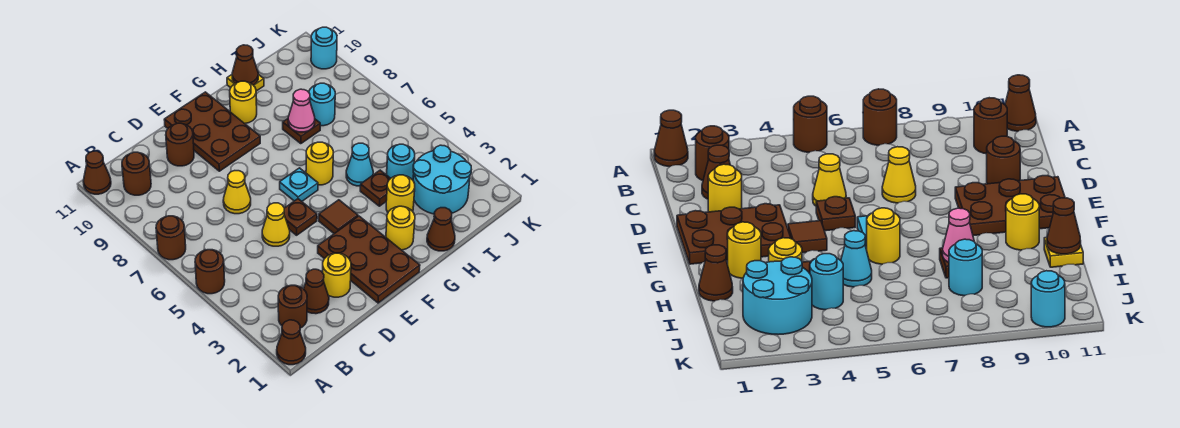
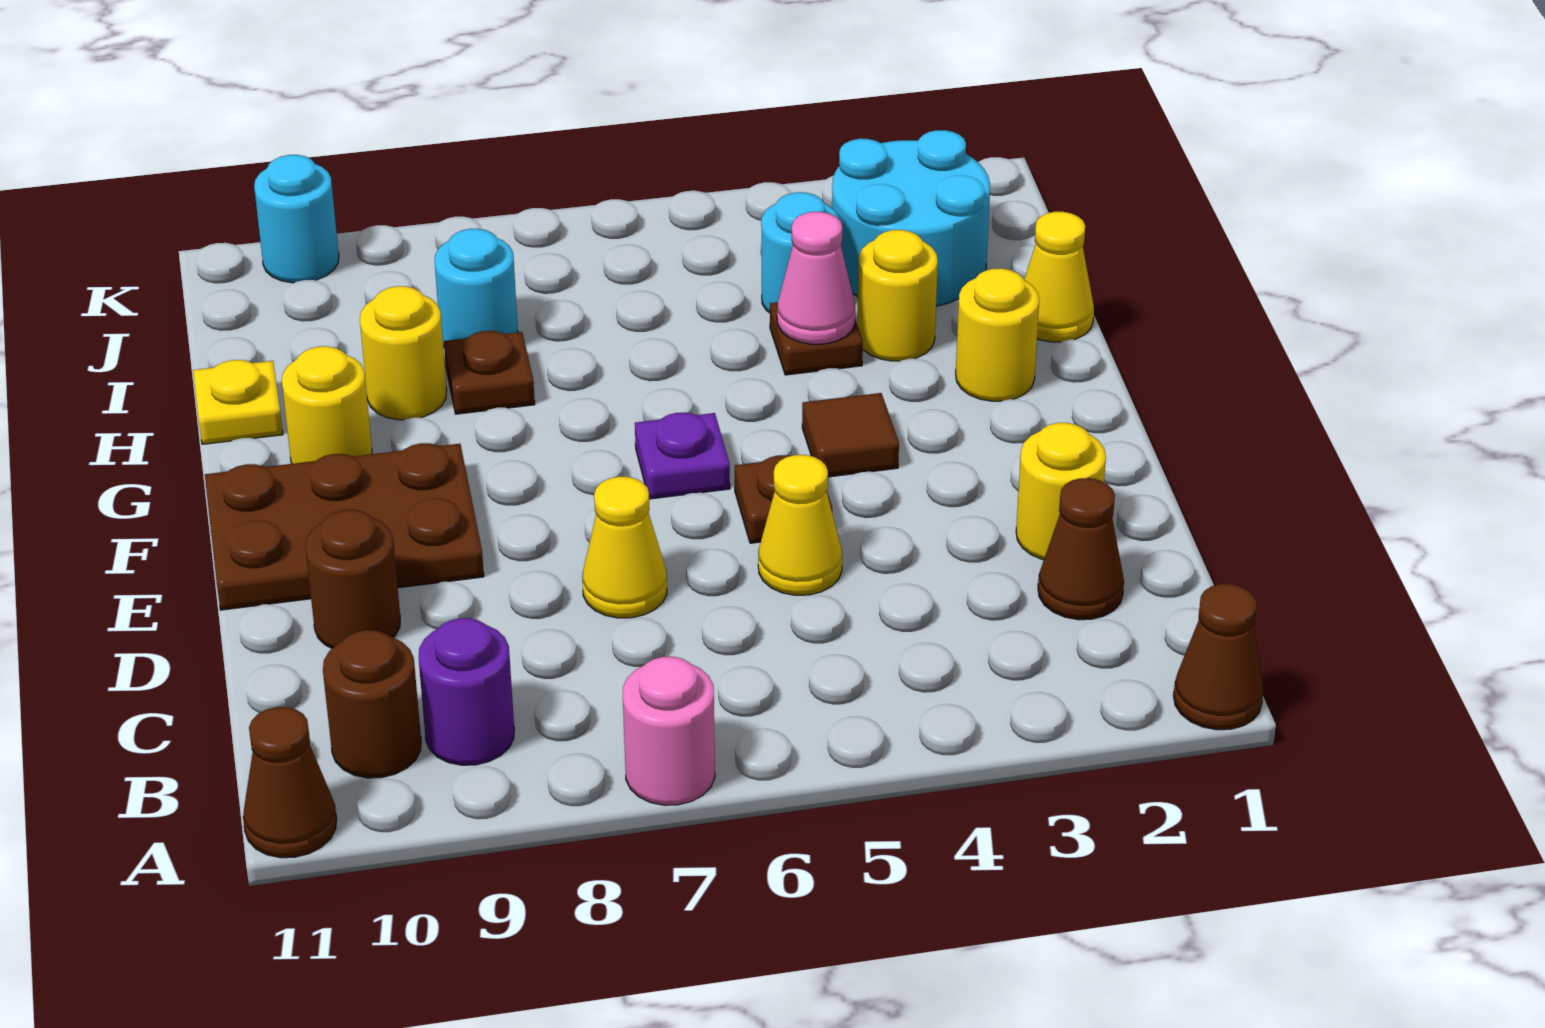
brown 1x1 round brick [195,250,225,294] -> none
brown 1x1 round brick [156,216,186,260] -> pink 1x1 round brick [623,657,715,805]
brown 1x1 round brick [278,285,307,328] -> none
none -> purple 1x1 round brick [419,618,514,765]
brown 2x3 plate [318,216,420,303] -> none
cyan 1x1 plate [280,168,318,201] -> purple 1x1 plate [635,413,730,499]
yellow 1x1 round brick [306,142,333,185] -> yellow 1x1 round brick moved to [360,286,447,420]
brown 1x1 cone [427,208,455,251] -> yellow 1x1 cone [1024,212,1094,342]
cyan 1x1 cone [346,143,373,186] -> none
pink 1x1 cone [288,89,315,132] -> pink 1x1 cone moved to [777,212,855,344]
brown 1x1 cone [232,45,258,85] -> none

